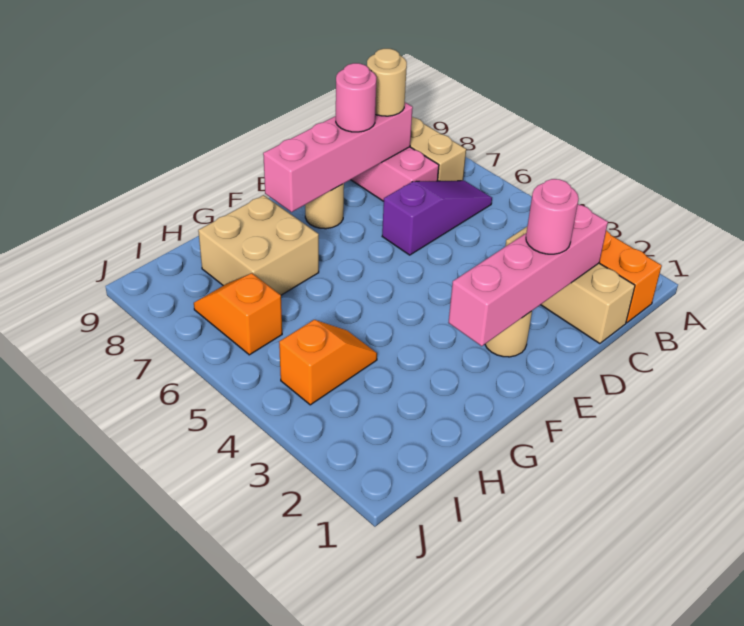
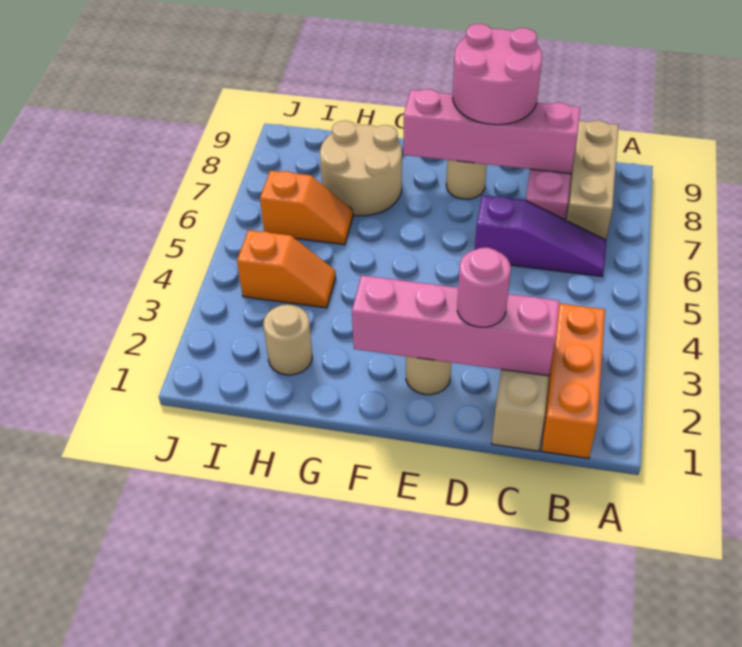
tan 1x1 round brick [367,49,407,116] -> tan 1x1 round brick moved to [263,305,312,375]
pink 1x1 round brick [336,63,377,132] -> pink 2x2 round brick [453,24,542,125]
tan 2x2 brick [198,195,319,295] -> tan 2x2 round brick [320,121,402,216]
orange 1x2 slope [194,273,282,355] -> orange 1x2 slope turned to [260,171,353,245]

